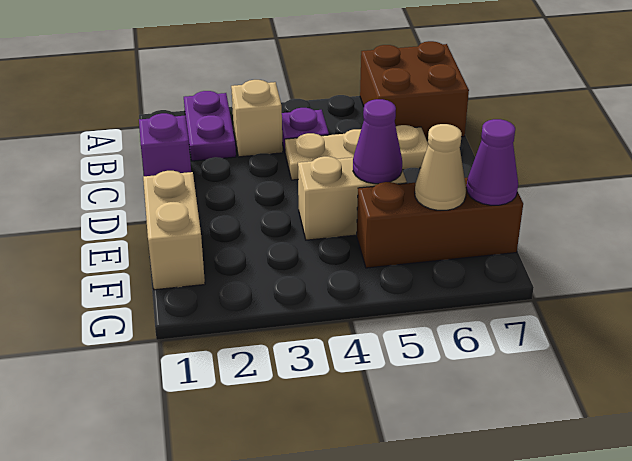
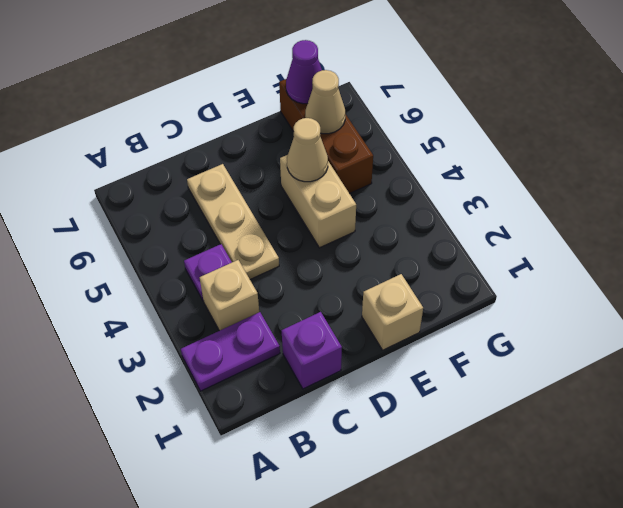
brown 2x2 brick [360,41,469,140] -> none
tan 1x2 brick [143,171,205,290] -> tan 1x1 brick [362,274,423,350]
purple 1x1 cone [353,99,402,184] -> tan 1x1 cone [287,118,328,182]

